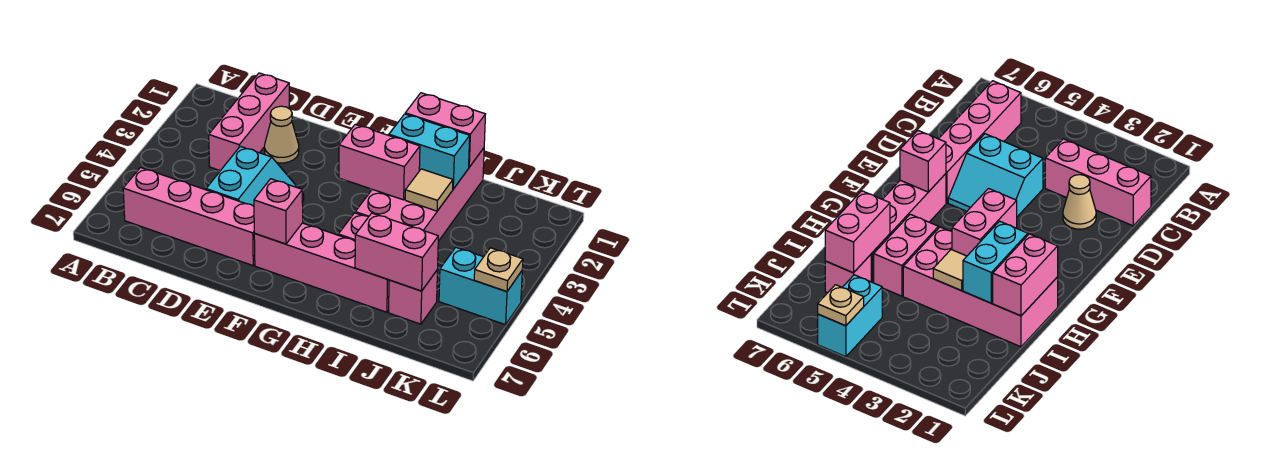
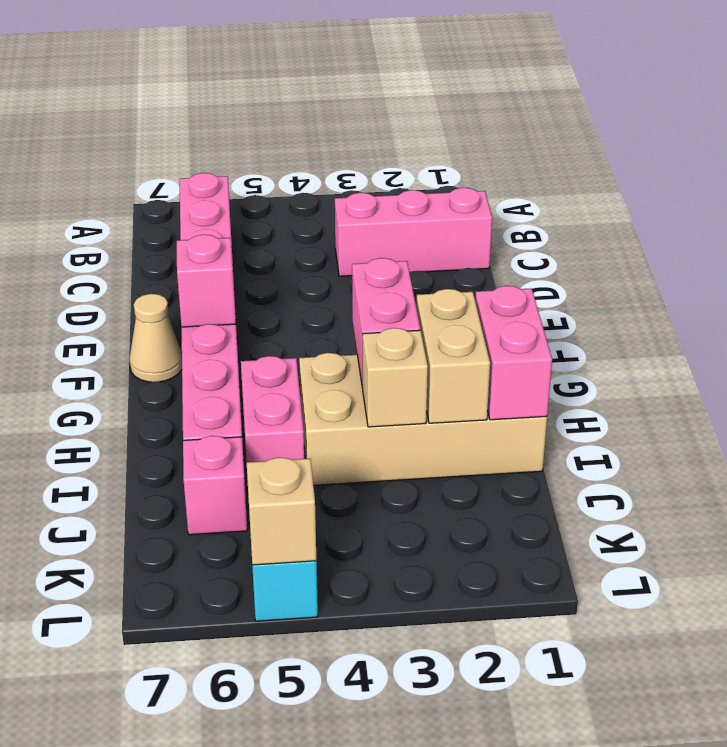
tan 1x1 cone [265,106,299,163] -> tan 1x1 cone moved to [129,294,182,382]
cyan 2x2 slope [206,146,304,206] -> none
pink 2x4 brick [355,148,484,241] -> tan 2x4 brick [299,353,547,485]
cyan 1x2 brick [389,114,470,189] -> tan 1x2 brick [416,289,490,423]
tan 1x1 tile [405,169,453,211] -> tan 1x1 brick [363,328,428,427]
pink 1x2 brick [355,213,438,291] -> none
tan 1x1 plate [474,248,523,292] -> tan 1x1 brick [247,457,316,565]

